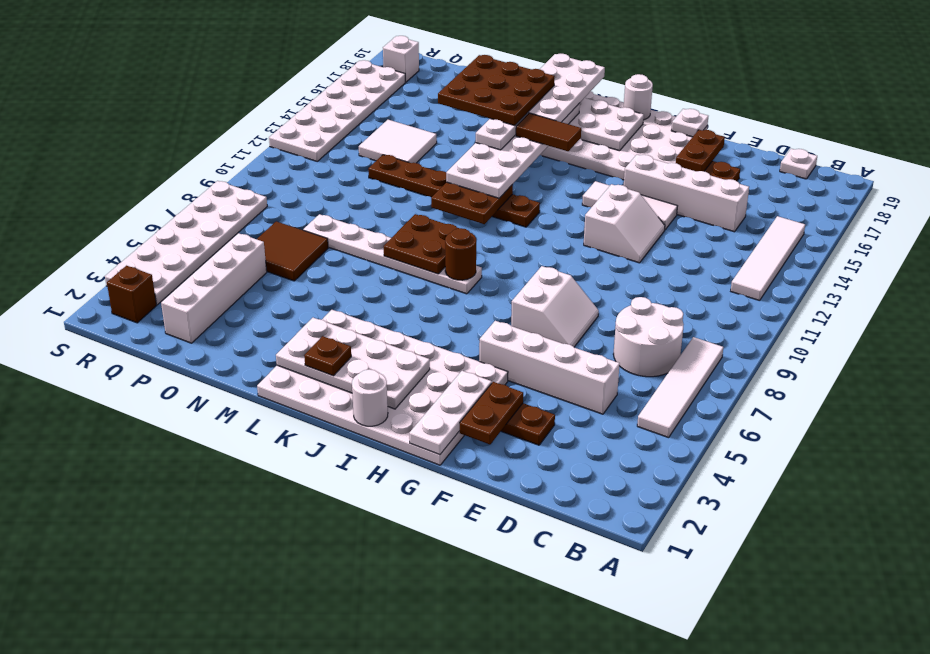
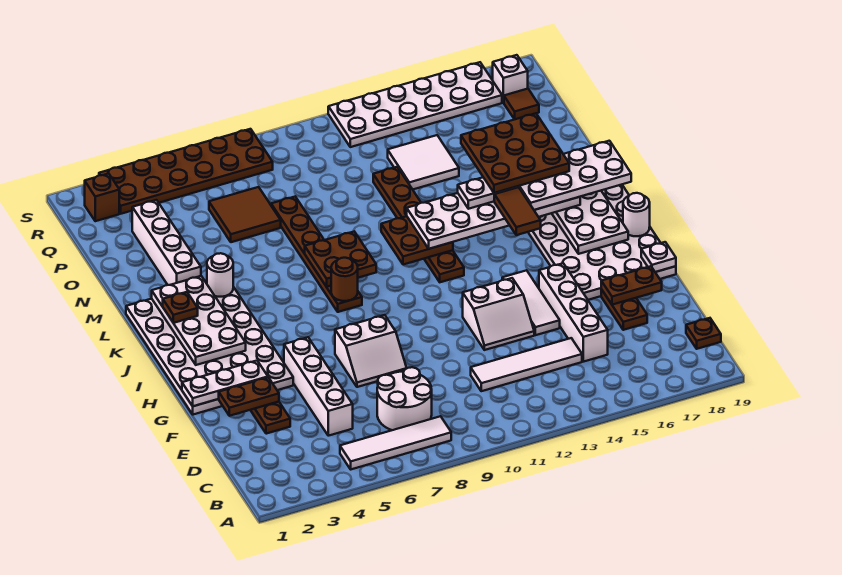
white 1x4 tile [731,216,805,301] -> white 1x4 tile moved to [471,338,582,391]
white 1x1 plate [780,149,817,179] -> brown 1x1 plate [686,318,721,349]
white 1x1 round brick [352,369,388,426] -> white 1x1 round brick moved to [207,253,233,297]
white 1x6 plate [303,214,482,294] -> brown 1x6 plate [271,197,362,312]
white 1x4 brick [161,233,267,343] -> white 1x4 brick turned to [132,200,201,285]
none -> brown 1x1 tile [504,89,539,119]
white 2x6 plate [105,181,267,305] -> brown 2x6 plate [99,129,273,214]

